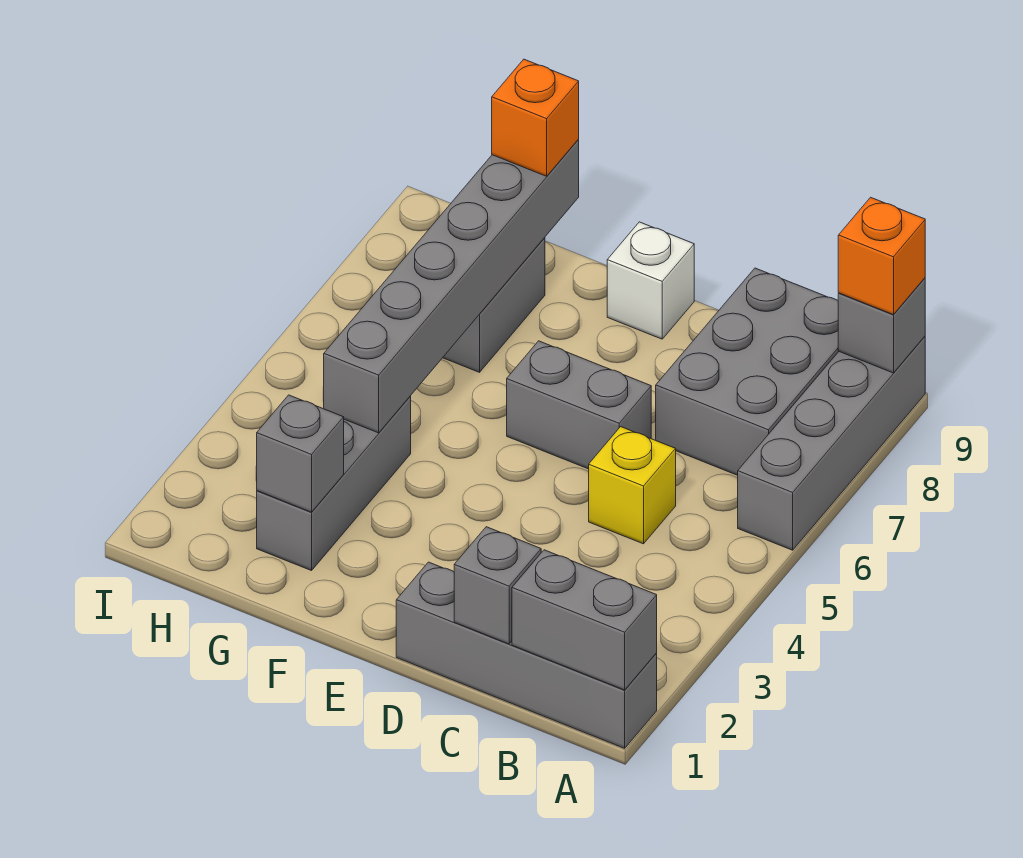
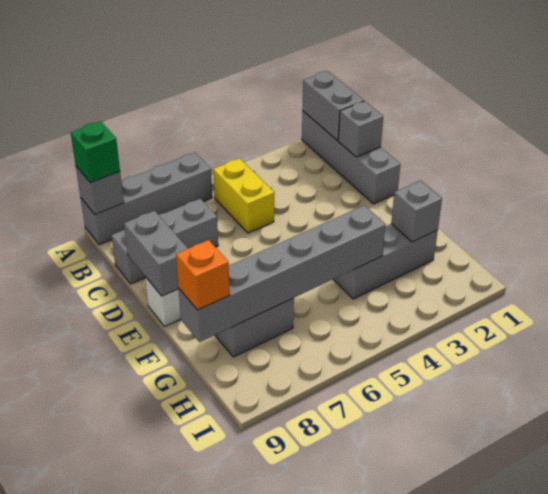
orange 1x1 brick [838,197,925,315] -> green 1x1 brick [71,121,120,183]
grey 2x3 brick [656,268,839,475] -> grey 1x3 brick [111,199,218,284]
yellow 1x1 brick [589,427,676,544] -> yellow 1x2 brick [213,158,274,233]
grey 1x2 brick [507,341,651,469] -> grey 1x2 brick moved to [124,211,188,296]

